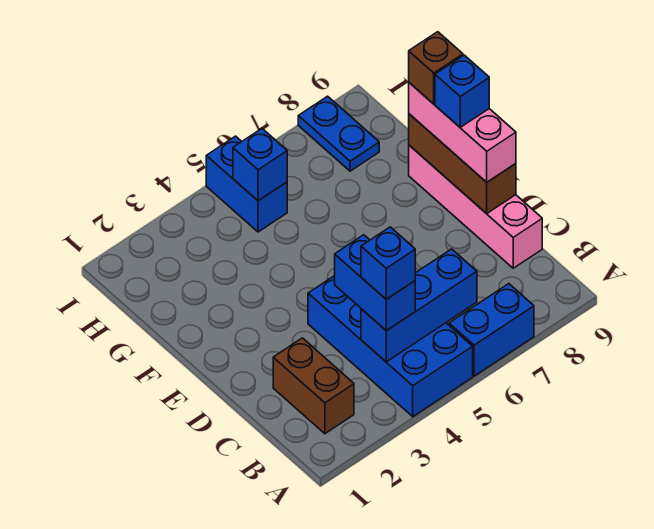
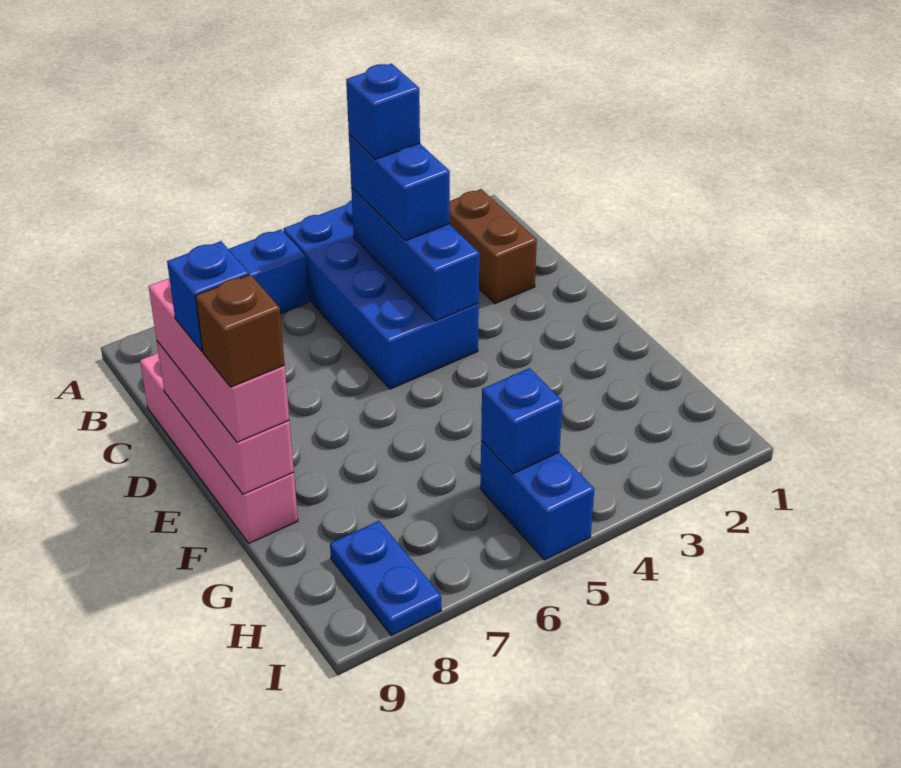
blue 1x3 brick [361,249,477,362] -> blue 1x3 brick turned to [351,188,479,321]
brown 1x3 brick [409,114,516,214] -> pink 1x3 brick [157,341,294,494]

